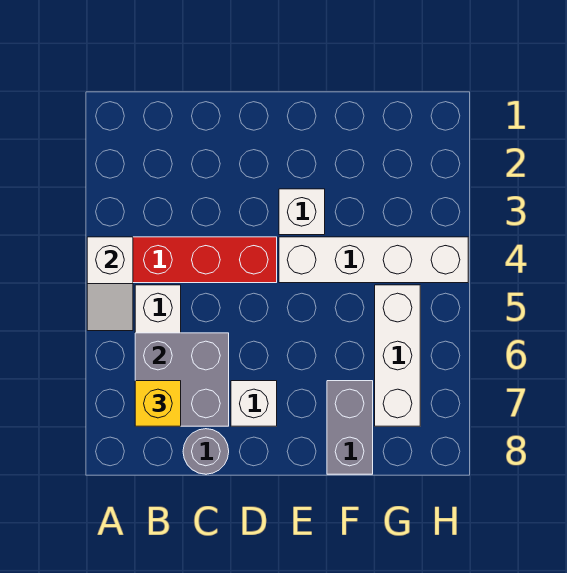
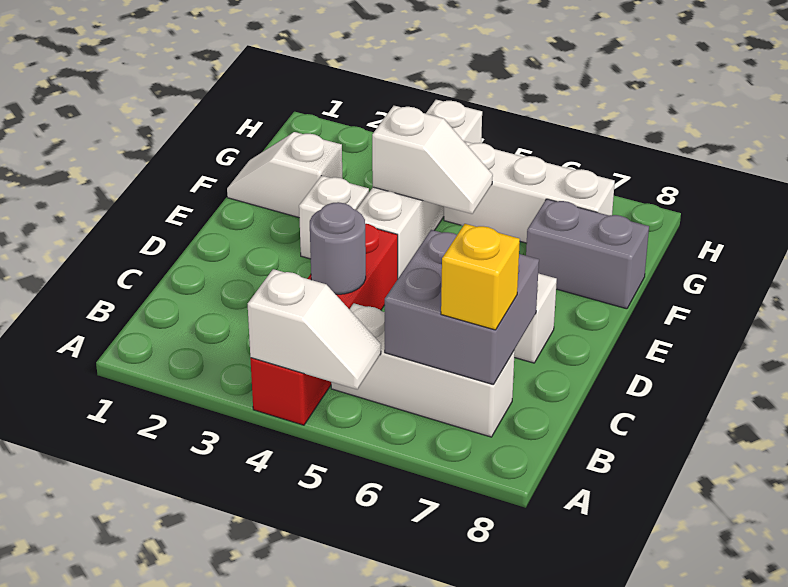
grey 1x1 round brick [183,429,229,474] -> grey 1x1 round brick moved to [310,202,366,294]
none -> white 1x2 slope [227,132,342,218]
none -> white 1x2 slope [372,106,493,214]

